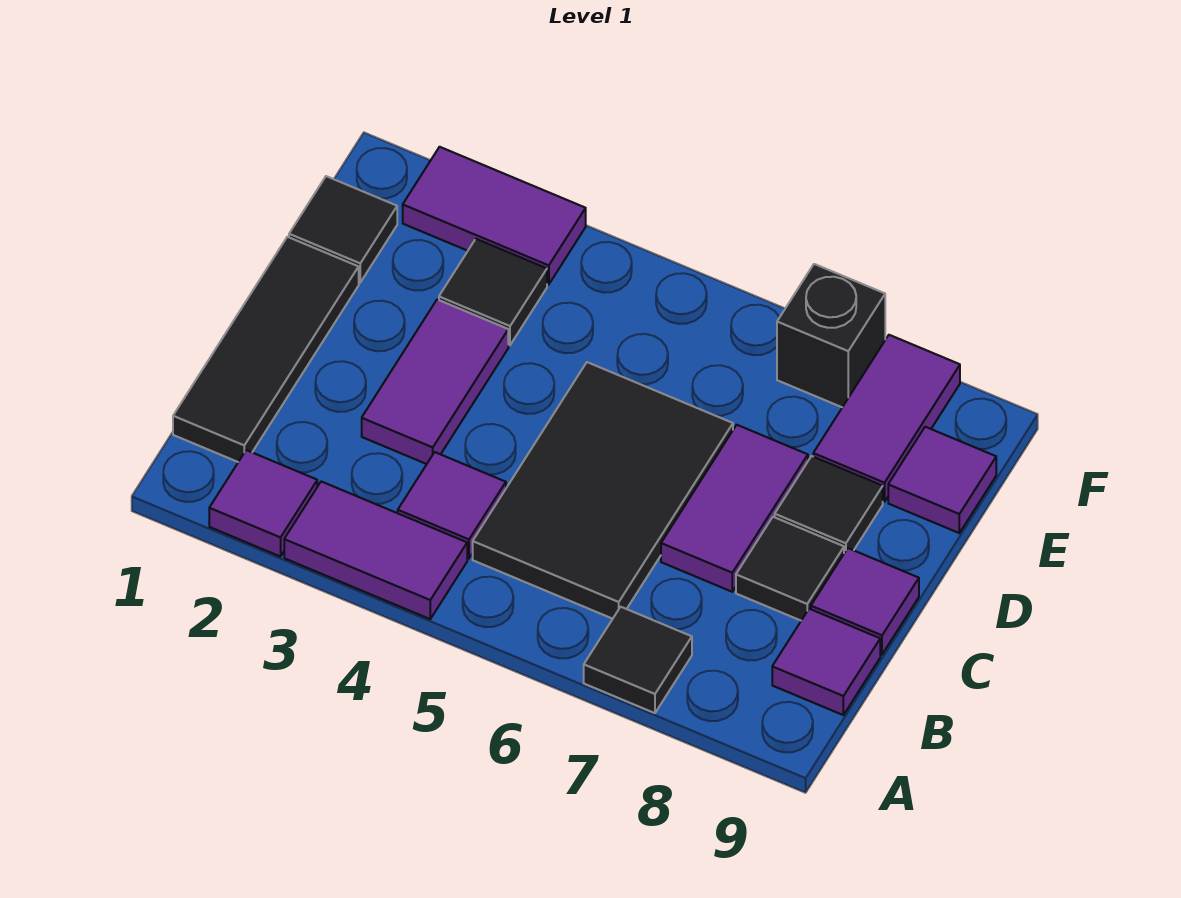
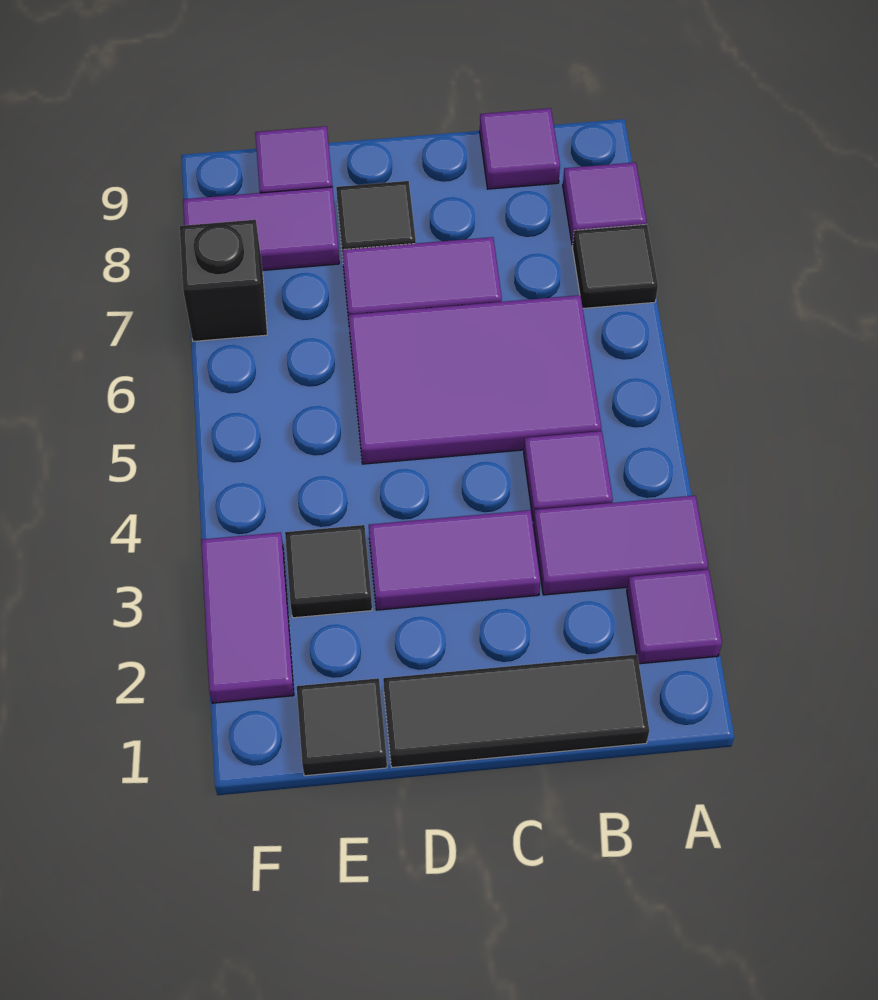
purple 1x2 tile [284,482,467,619] -> purple 1x2 tile turned to [533,496,708,595]
black 2x3 tile [473,362,733,619] -> purple 2x3 tile [349,295,601,464]
black 1x1 tile [736,517,844,620] -> none
purple 1x1 tile [811,548,919,654] -> purple 1x1 tile moved to [563,162,647,245]

